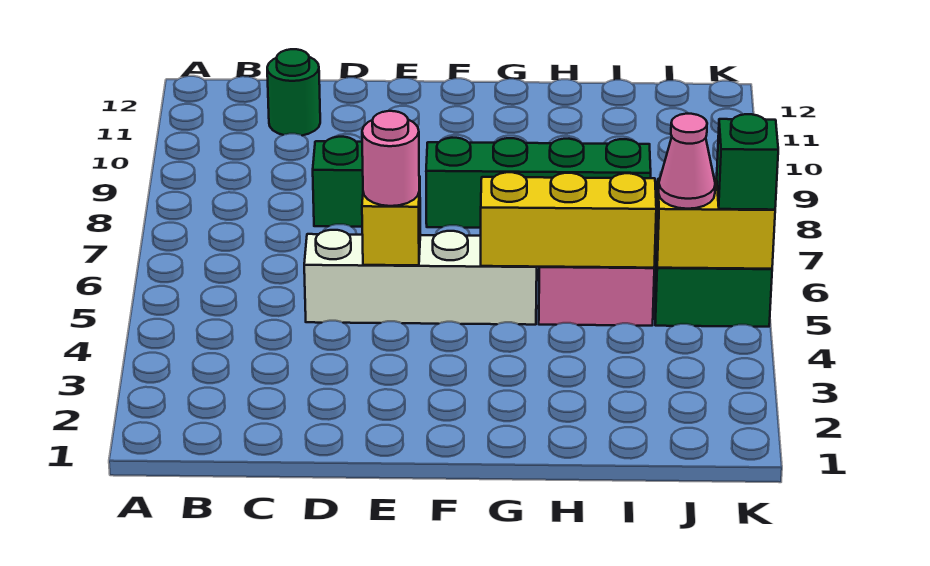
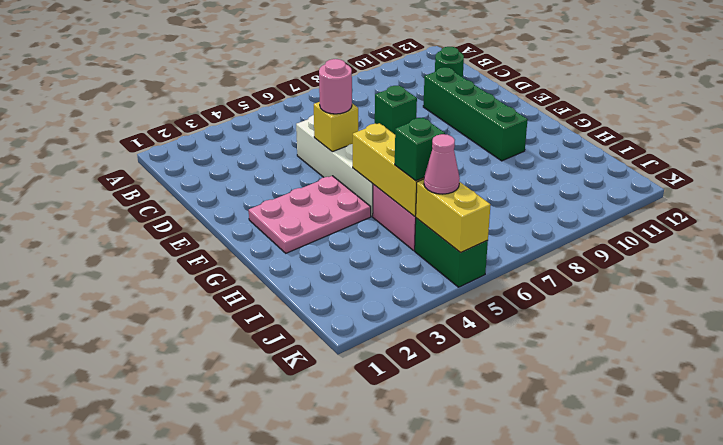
none -> pink 2x3 plate [249,176,371,253]
green 1x4 brick [426,138,651,228] -> green 1x4 brick moved to [423,67,528,161]
green 1x1 brick [717,114,778,210] -> green 1x1 brick moved to [395,118,445,181]

